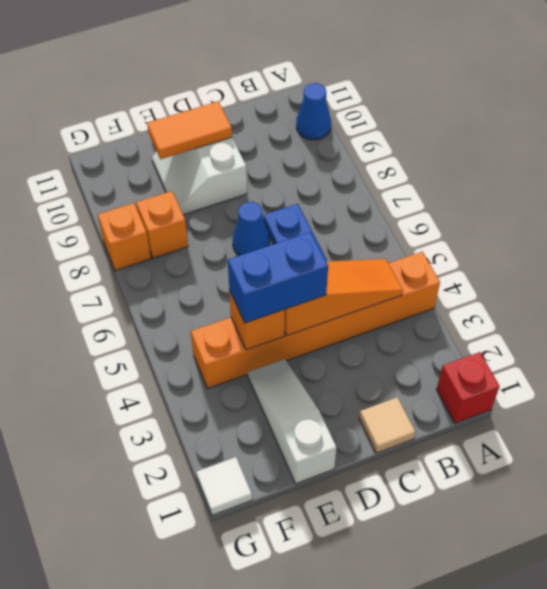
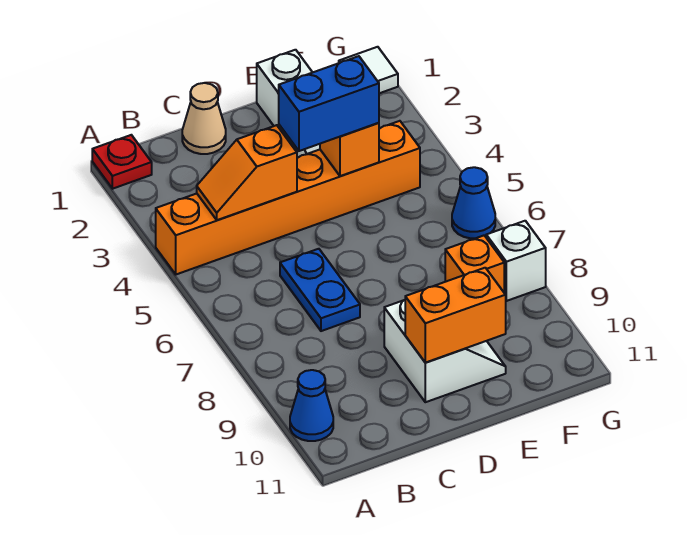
red 1x1 brick [437,352,499,423] -> red 1x1 plate [92,135,152,189]
orange 1x3 slope [284,259,403,336] -> orange 1x2 slope [197,125,297,220]
tan 1x1 tile [359,397,415,453] -> tan 1x1 cone [182,83,226,154]
blue 1x1 cone [233,202,270,256] -> blue 1x1 cone moved to [452,167,495,238]
orange 1x2 tile [147,101,232,159] -> orange 1x2 brick [405,268,506,363]
orange 1x1 brick [98,203,151,271] -> white 1x1 brick [486,221,546,301]

